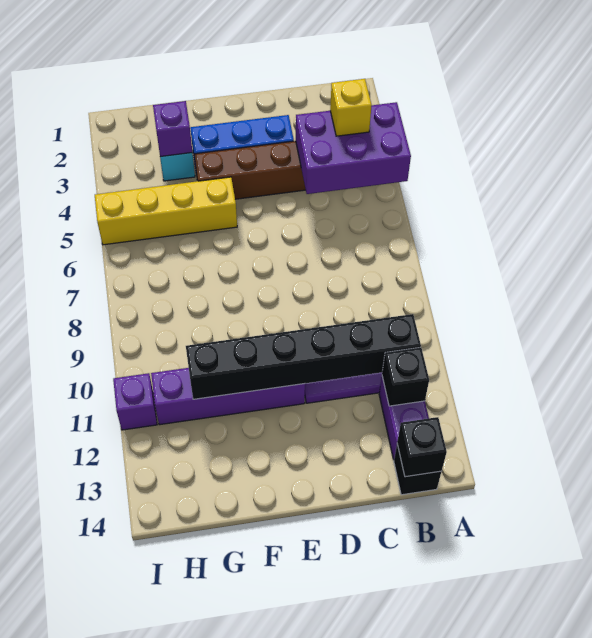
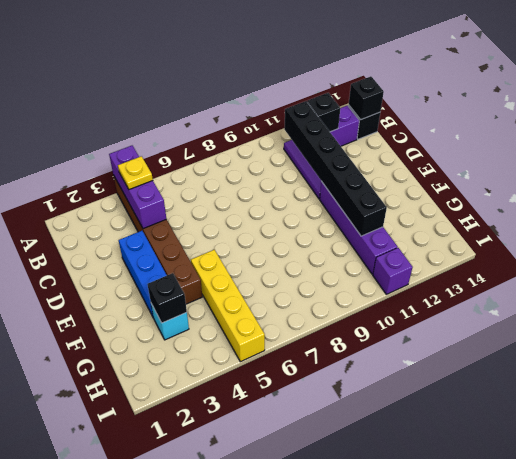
purple 2x3 brick [296,102,411,194] -> purple 1x3 brick [109,146,166,229]
yellow 1x1 brick [330,79,372,136] -> yellow 1x1 plate [118,156,153,190]
purple 1x1 brick [153,101,192,157] -> black 1x1 brick [148,273,187,323]

